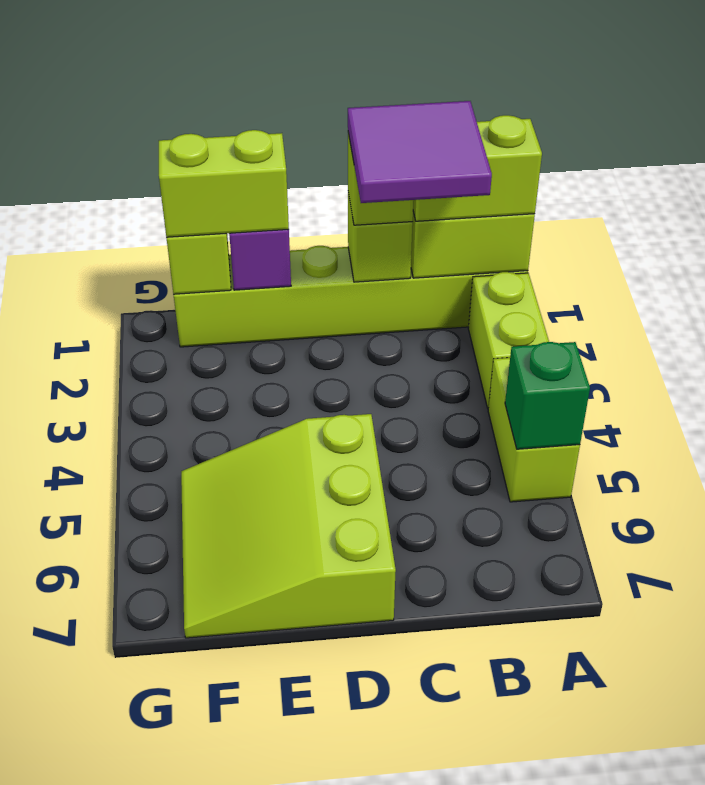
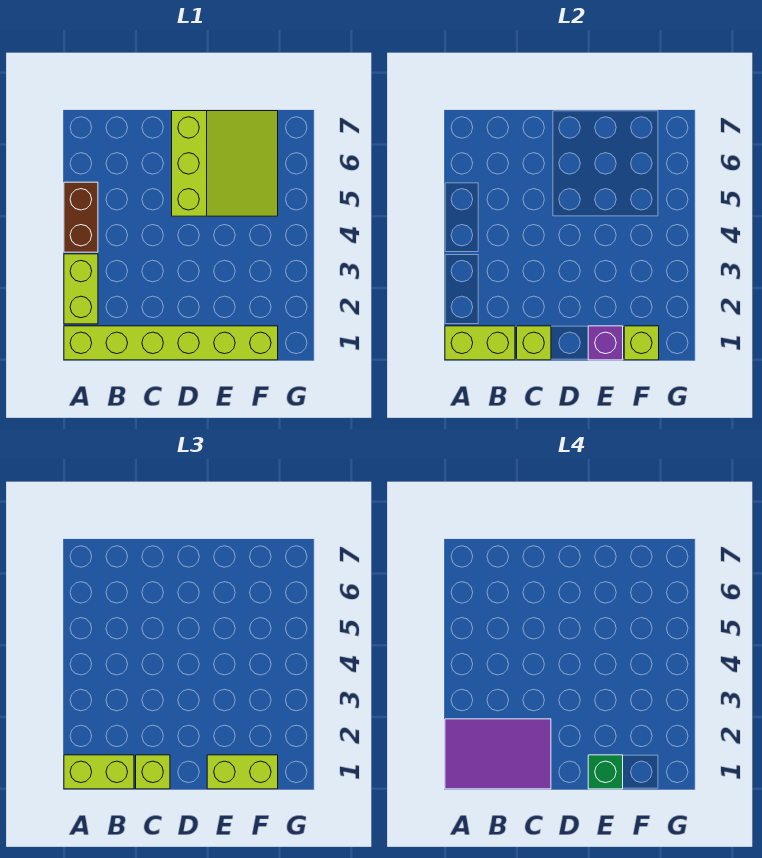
lime 1x2 brick [488,358,580,502] -> brown 1x2 brick [64,182,98,252]
green 1x1 brick [505,342,590,449] -> green 1x1 brick moved to [588,755,623,789]
purple 2x2 tile [348,101,492,203] -> purple 2x3 tile [445,719,551,789]

